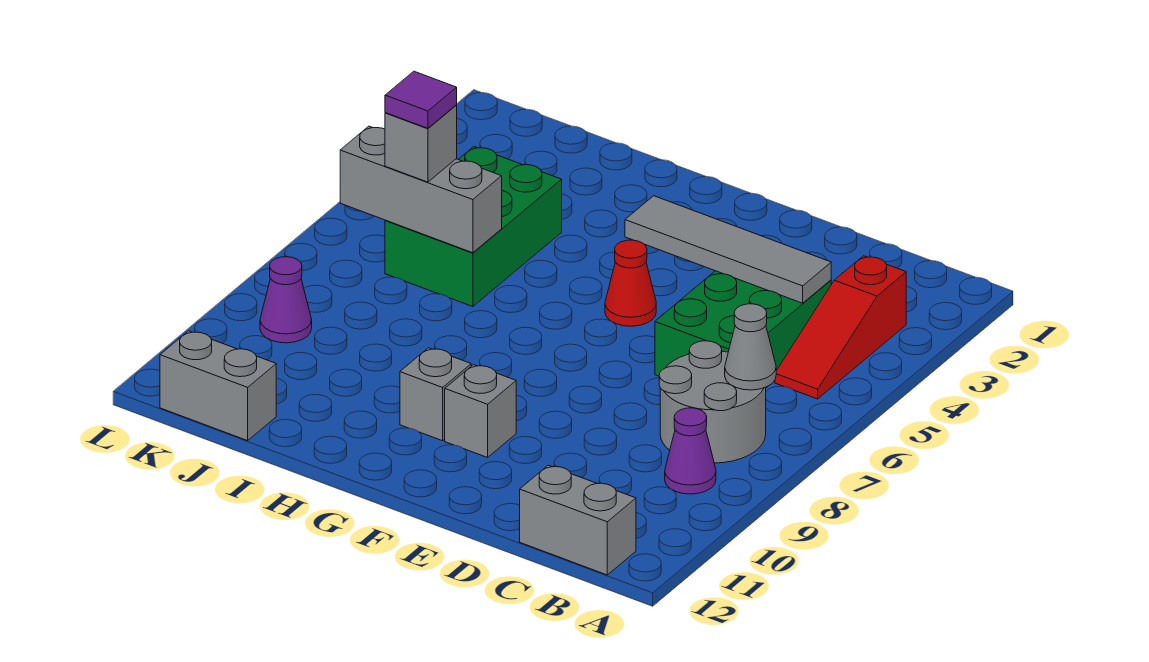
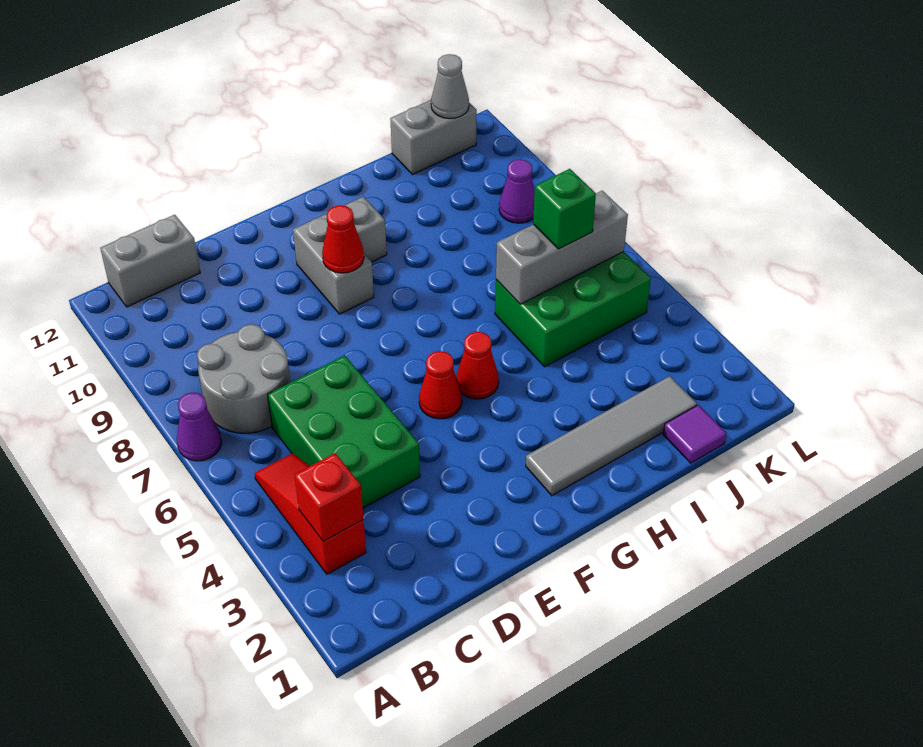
none -> red 1x1 brick [295,453,363,542]
grey 1x1 cone [725,304,776,390] -> grey 1x1 cone moved to [431,54,469,119]
purple 1x1 cone [665,408,716,494] -> purple 1x1 cone moved to [177,392,221,461]
grey 1x4 tile [625,196,831,303] -> grey 1x4 tile moved to [526,376,697,496]
none -> red 1x1 cone [322,205,364,273]
grey 1x1 brick [445,365,516,458] -> grey 1x2 brick [293,214,374,314]
none -> red 1x1 cone [456,332,499,399]
green 2x3 brick [385,147,562,307] -> green 2x3 brick turned to [495,252,651,367]
grey 1x1 brick [385,105,457,182] -> green 1x1 brick [533,169,596,249]
purple 1x1 tile [385,71,457,128] -> purple 1x1 tile moved to [663,405,727,463]

